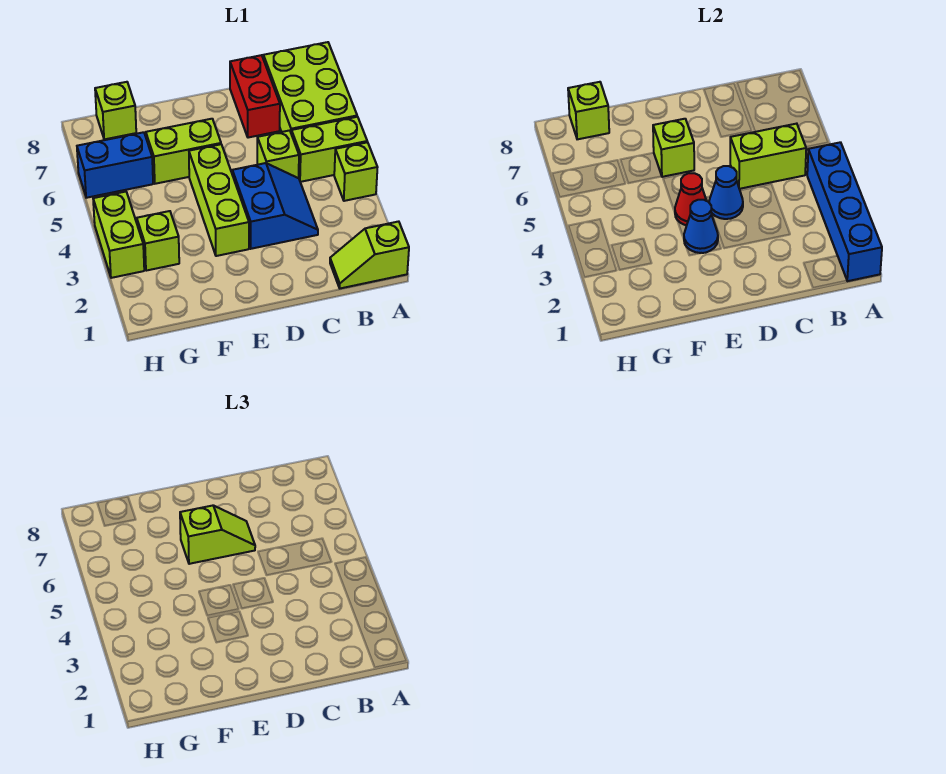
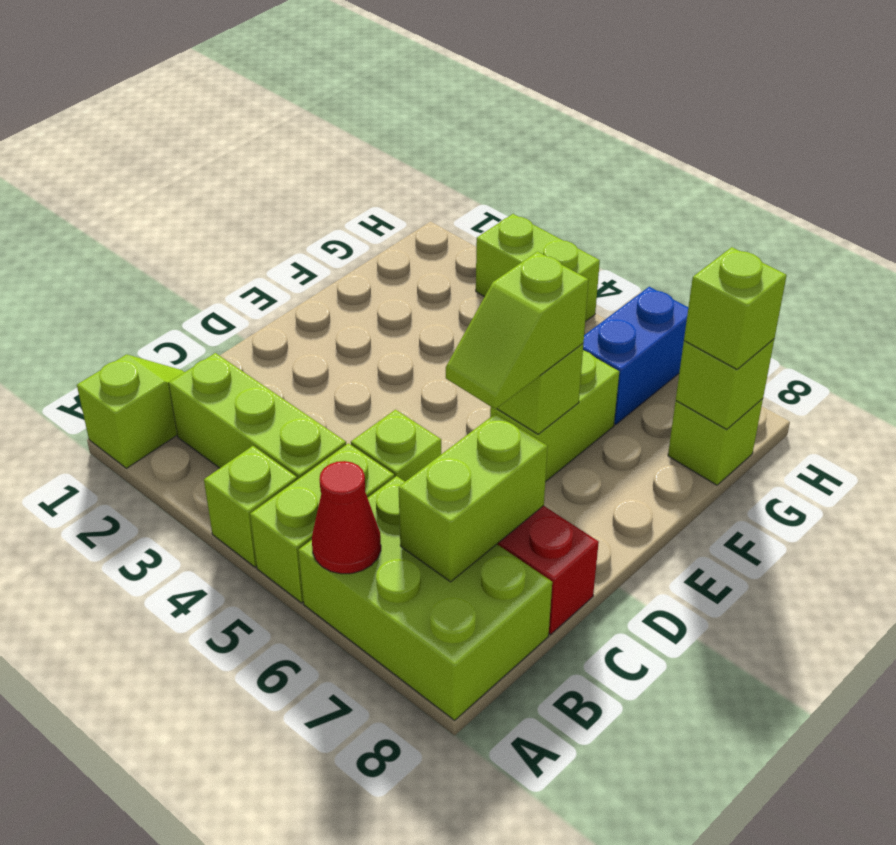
blue 1x4 brick [807,142,882,281] -> none
lime 1x2 brick [730,124,806,189] -> lime 1x2 brick moved to [399,413,548,582]
blue 2x2 slope [232,163,318,249] -> none
blue 1x1 cone [709,166,743,219] -> none
lime 1x3 brick [189,144,249,256] -> lime 1x3 brick moved to [169,353,346,480]
blue 1x1 cone [684,200,718,253] -> none
red 1x1 cone [675,173,706,225] -> red 1x1 cone moved to [312,461,381,574]
lime 1x1 brick [137,211,179,271] -> lime 1x1 brick moved to [684,247,787,369]

